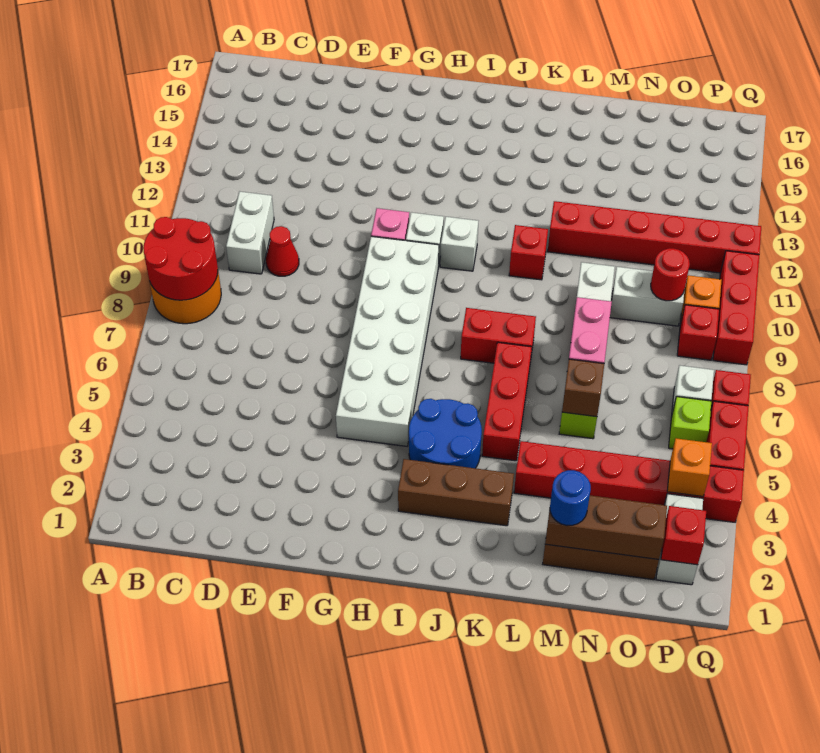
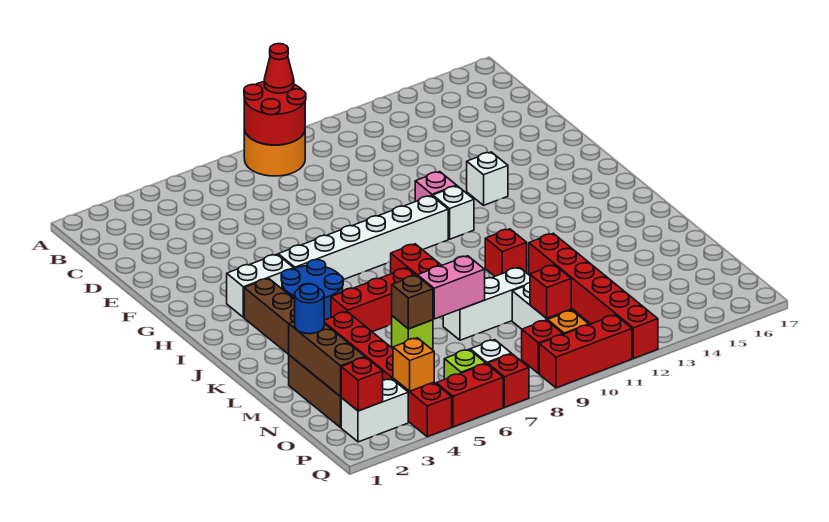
white 1x2 brick [226,192,274,274] -> white 1x2 brick moved to [227,254,294,317]
red 1x1 cone [266,226,299,276] -> red 1x1 cone moved to [264,44,294,93]
white 2x6 brick [336,236,439,446] -> white 1x6 brick [278,196,448,280]
white 1x1 brick [440,217,478,271] -> white 1x1 brick moved to [467,152,508,205]
red 1x1 round brick [651,248,690,301] -> red 1x1 brick [530,265,571,318]

